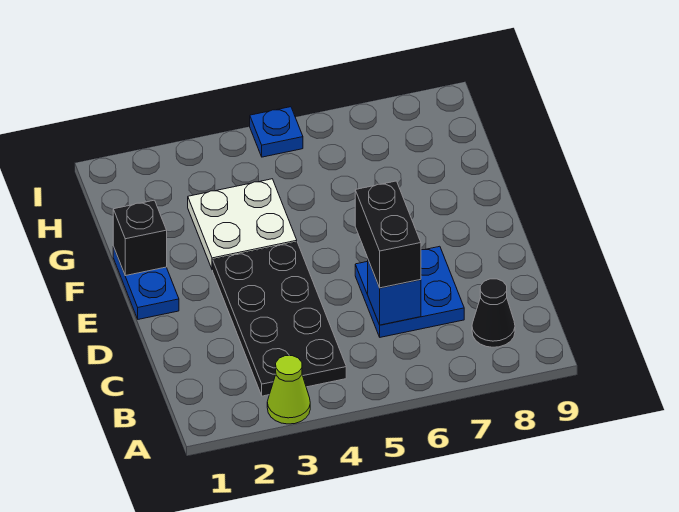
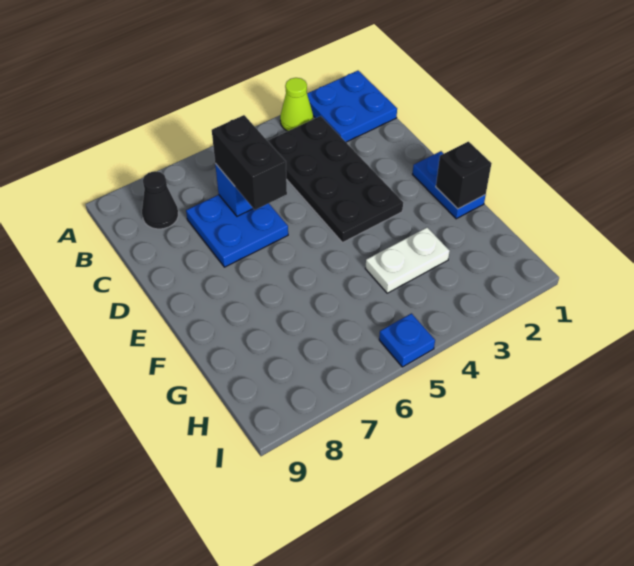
none -> blue 2x2 plate [307,71,397,142]
white 2x2 plate [188,179,297,270] -> white 1x2 plate [365,228,450,293]

